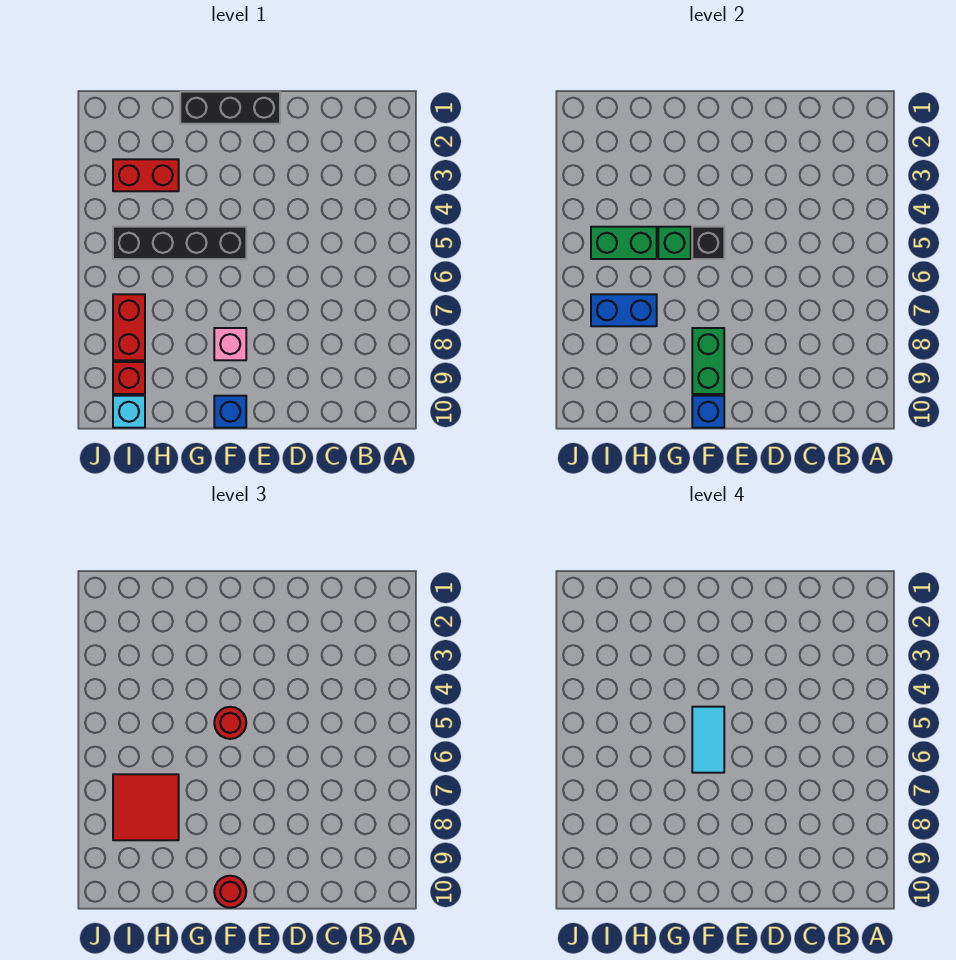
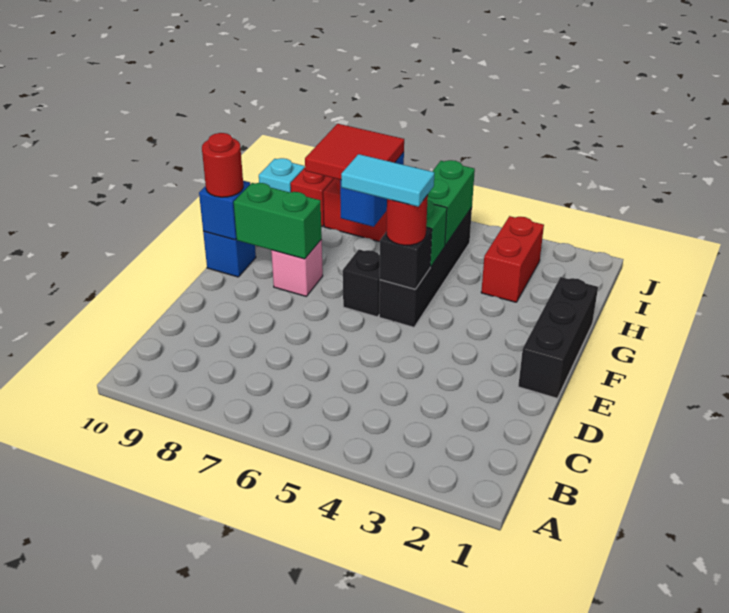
none -> black 1x1 brick [343,249,380,317]

